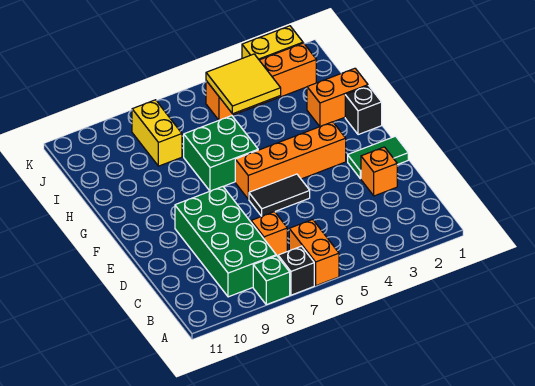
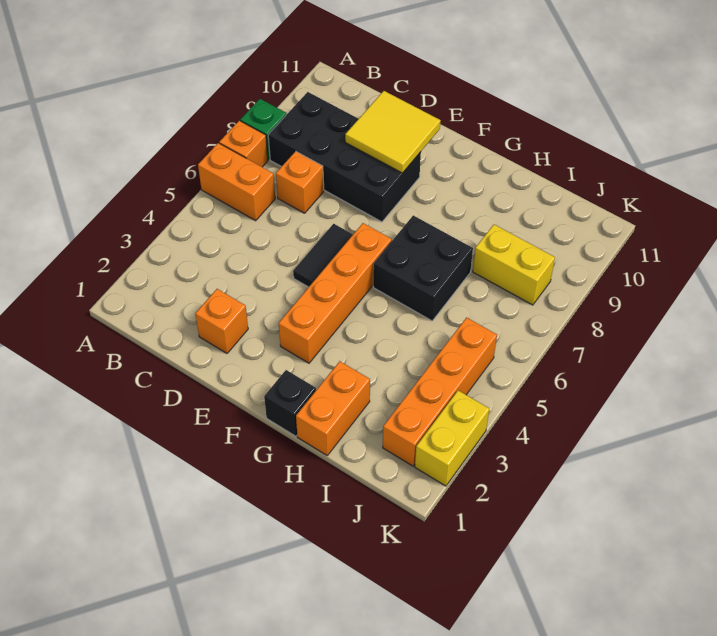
black 1x1 brick [278,246,314,295] -> orange 1x1 brick [219,121,268,167]
green 2x4 brick [175,187,276,297] -> black 2x4 brick [268,92,421,222]
green 1x2 tile [348,136,408,179] -> none
green 2x2 brick [184,116,258,191] -> black 2x2 brick [373,215,473,321]
yellow 2x2 tile [206,54,281,114] -> yellow 2x2 tile moved to [345,91,441,173]

